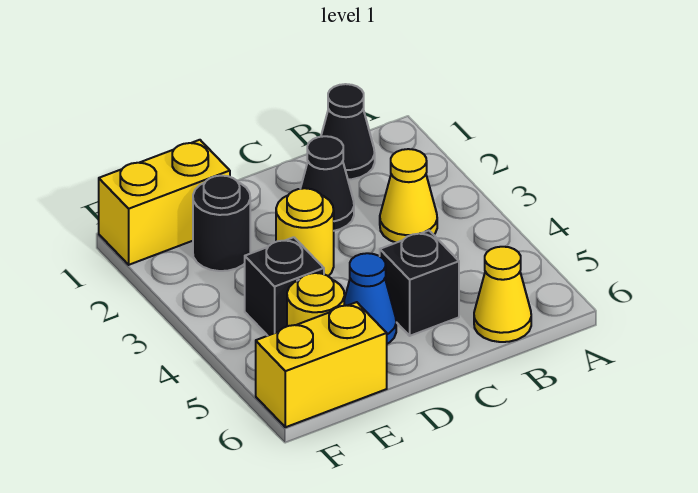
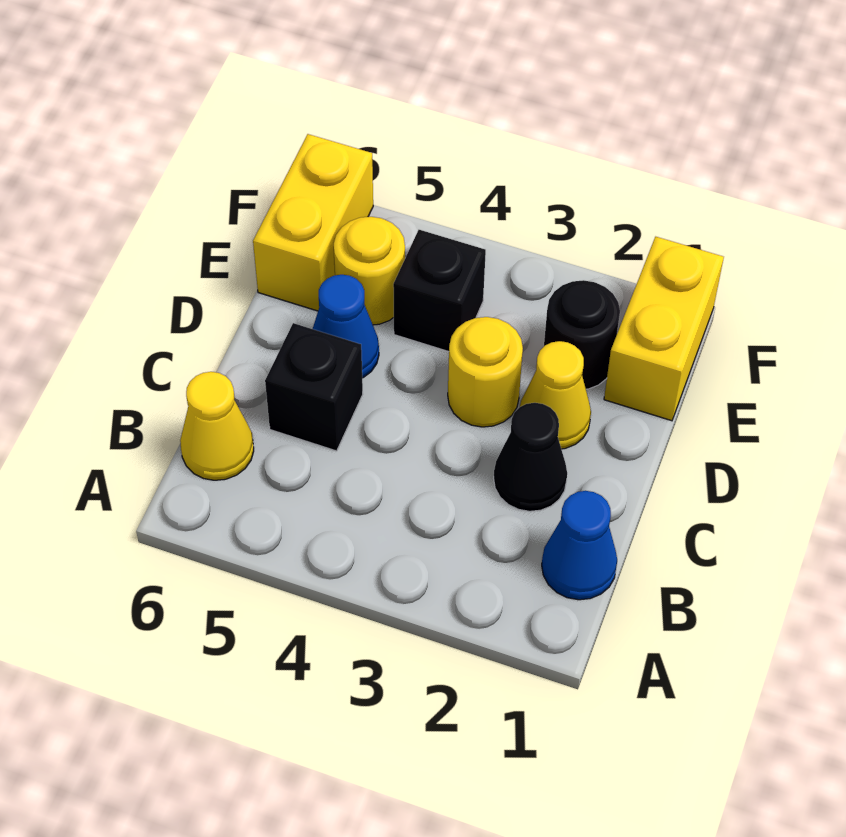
black 1x1 cone [321,84,375,179] -> blue 1x1 cone [542,491,617,600]
yellow 1x1 cone [380,149,437,243] -> yellow 1x1 cone moved to [520,341,591,449]

